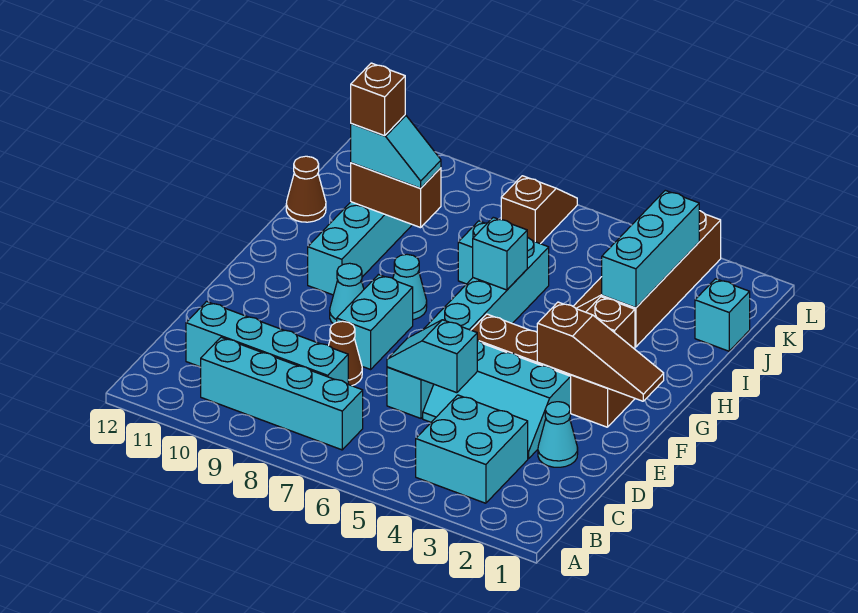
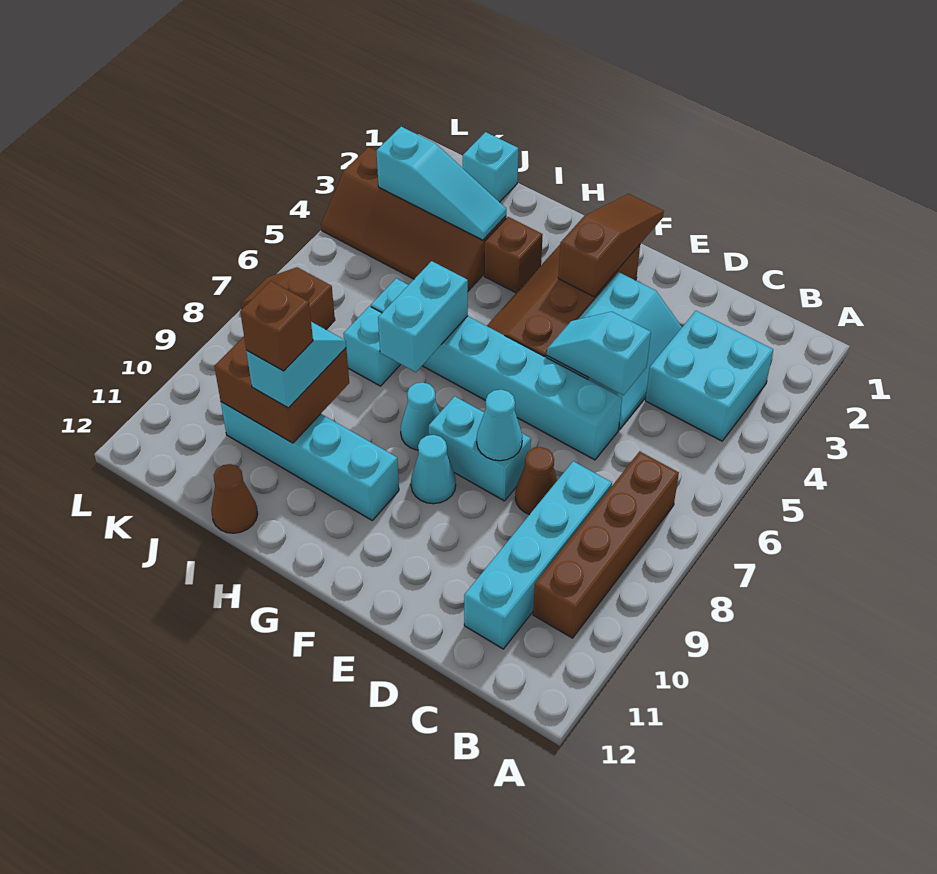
cyan 1x4 brick [201,337,363,450] -> brown 1x4 brick [533,451,679,638]
cyan 1x1 cone [538,402,578,467] -> cyan 1x1 cone moved to [477,389,522,461]
cyan 1x2 slope [387,320,477,393] -> cyan 1x2 slope turned to [547,312,651,395]
cyan 1x1 brick [473,217,527,290] -> cyan 1x2 brick [378,261,468,372]
cyan 1x3 brick [602,190,699,308] -> cyan 1x3 slope [376,127,506,240]
brown 1x2 brick [351,163,441,228] -> brown 2x2 brick [214,337,349,443]

